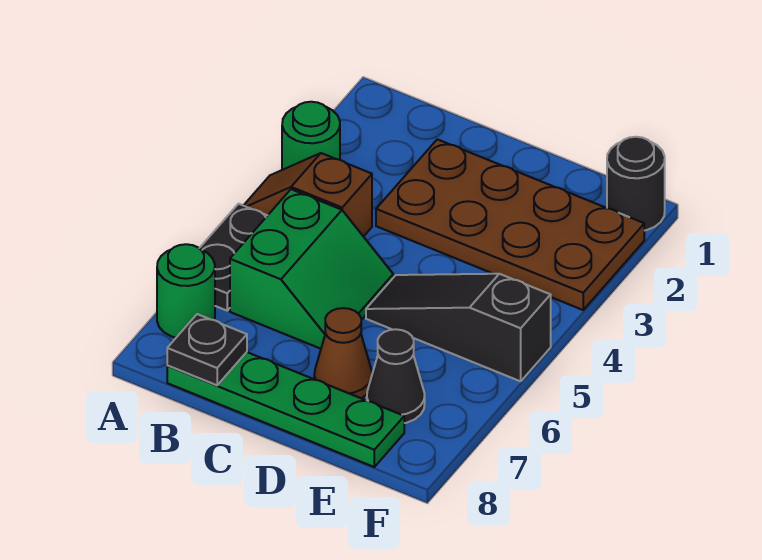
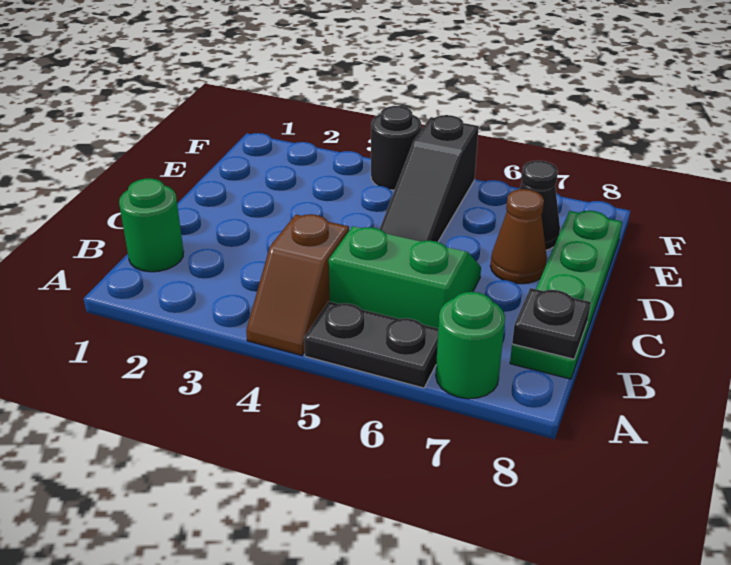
green 1x1 round brick [282,102,340,170] -> green 1x1 round brick moved to [119,178,184,272]
brown 2x4 plate [376,139,644,310] -> none
black 1x1 round brick [607,137,665,231] -> black 1x1 round brick moved to [371,106,422,190]

